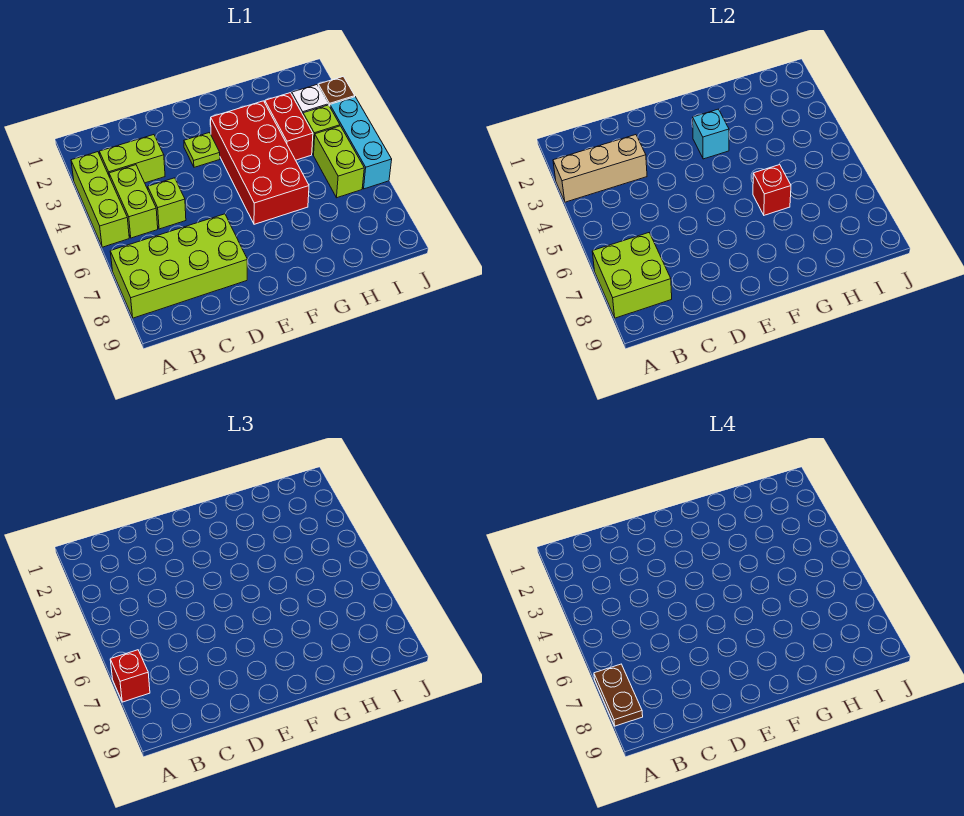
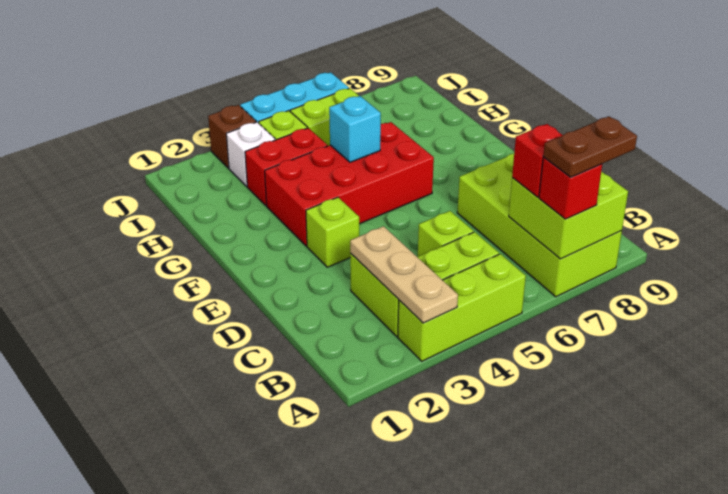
tan 1x3 brick [553,135,647,202] -> tan 1x3 plate [350,226,458,323]
lime 1x1 plate [184,133,220,167] -> lime 1x1 brick [306,197,359,267]
cyan 1x1 brick [693,109,729,159] -> cyan 1x1 brick moved to [329,96,381,162]
red 1x1 brick [753,165,791,215] -> red 1x1 brick moved to [512,124,563,197]

